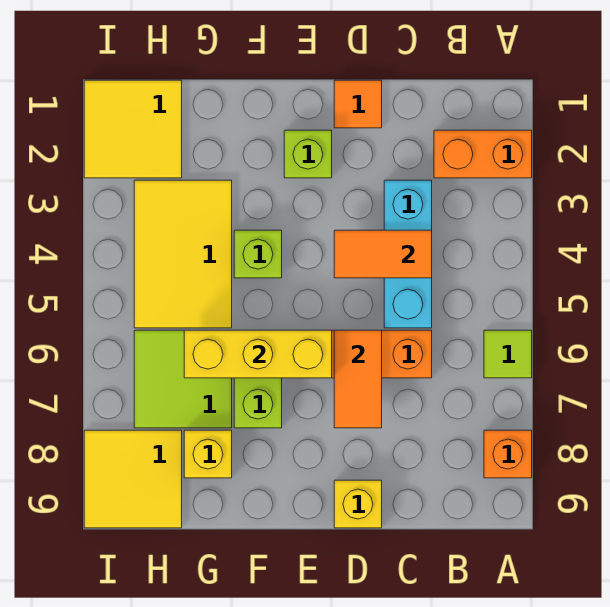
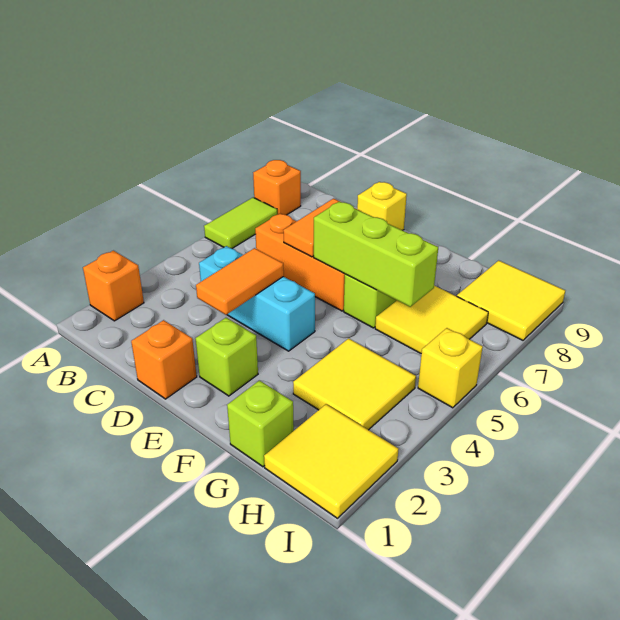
orange 1x2 brick [434,130,532,178] -> orange 1x1 brick [83,251,144,321]
lime 1x1 tile [484,330,532,378] -> lime 1x2 tile [204,197,277,249]
cyan 1x3 brick [384,180,432,328] -> cyan 1x3 brick turned to [199,246,315,351]
orange 1x2 tile [334,230,432,278] -> orange 1x2 tile turned to [196,248,284,315]
orange 1x1 tile [334,80,382,128] -> orange 1x1 brick [131,320,197,399]
yellow 1x3 brick [184,330,332,378] -> lime 1x3 brick [314,202,438,307]
lime 1x1 brick [234,230,282,278] -> lime 1x1 brick moved to [227,380,294,467]
yellow 2x3 tile [134,180,232,328] -> yellow 2x2 tile [293,338,416,430]
lime 2x2 tile [134,330,232,428] -> yellow 2x2 tile [375,286,488,354]
yellow 1x1 brick [184,430,232,478] -> yellow 1x1 brick moved to [418,328,483,408]

